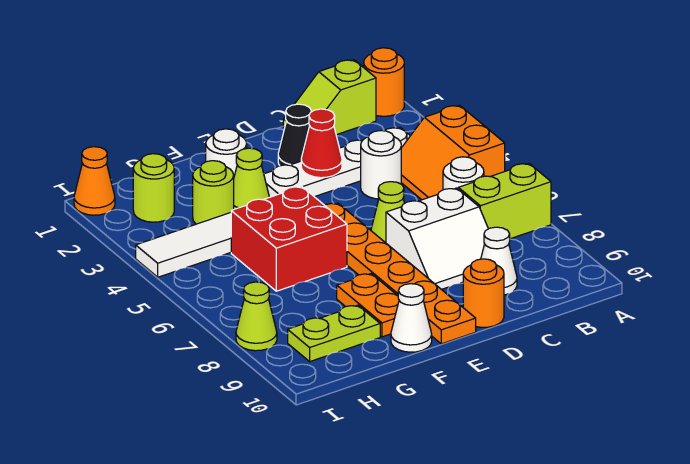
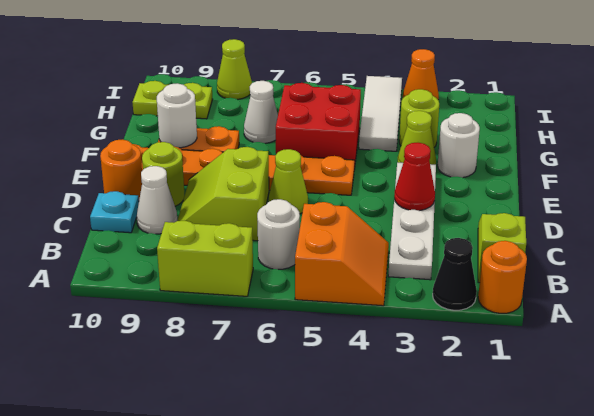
orange 2x2 slope [401,105,505,200] -> orange 2x2 slope turned to [295,202,389,306]
lime 1x2 brick [458,163,551,239] -> lime 1x2 brick turned to [157,221,253,296]
white 1x1 round brick [361,131,401,199] -> white 1x1 round brick moved to [157,83,197,148]
white 2x2 slope [386,188,488,289] -> lime 2x2 slope [177,147,269,241]
none -> cyan 1x1 plate [90,191,139,233]
black 1x1 cone [278,104,311,166] -> black 1x1 cone moved to [433,238,477,310]
white 1x1 cone [391,284,432,352] -> white 1x1 cone moved to [244,81,278,143]
lime 1x2 plate [288,305,380,361] -> lime 1x2 plate turned to [132,81,213,119]
lime 1x1 round brick [133,154,174,222] -> lime 1x1 round brick moved to [142,142,184,206]
orange 1x1 cone [74,147,115,215] -> orange 1x1 cone moved to [403,49,439,100]

